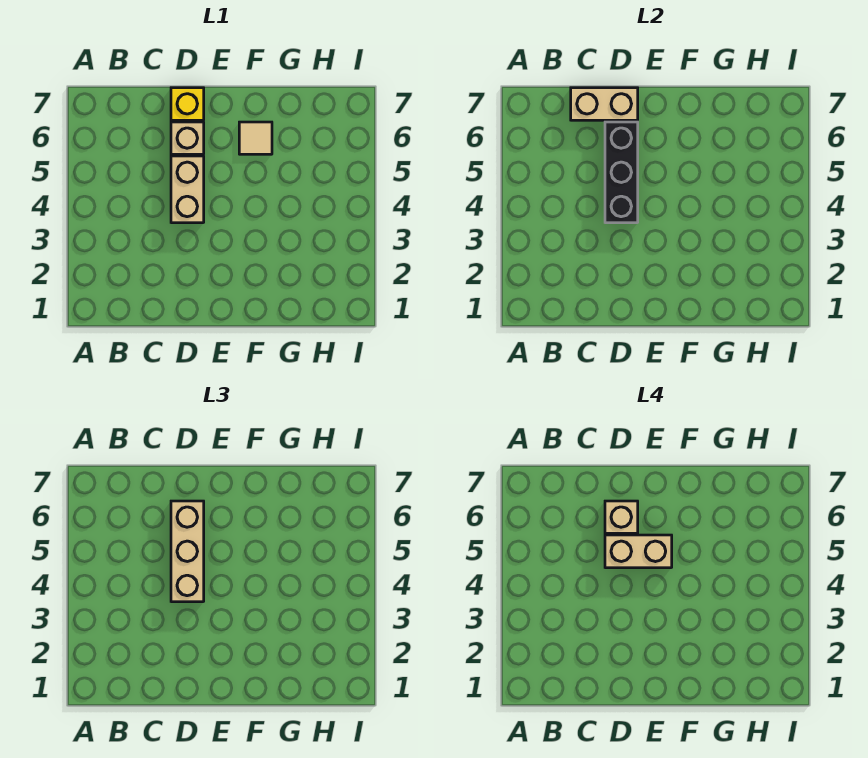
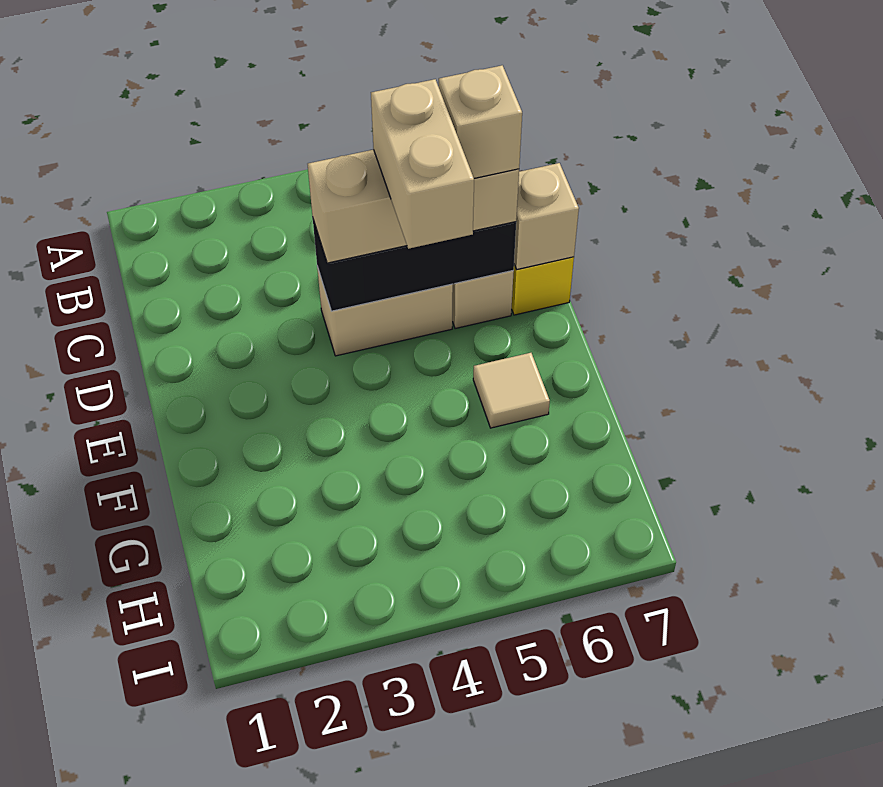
tan 1x2 brick [571,88,638,120] -> tan 1x1 brick [514,163,579,269]

